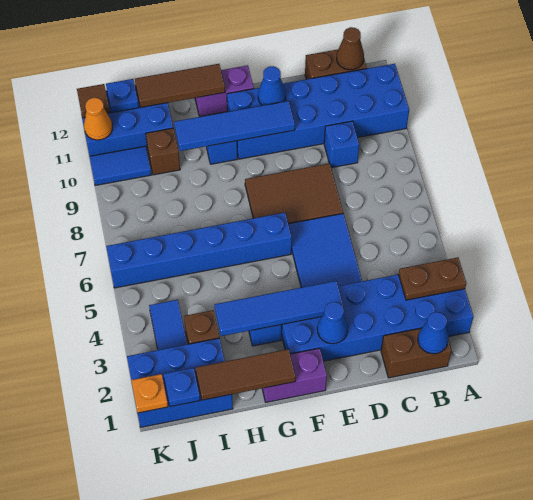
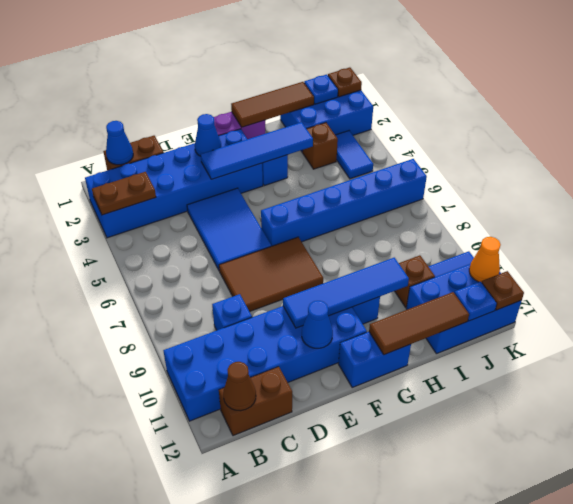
purple 1x2 brick [195,65,254,117] -> blue 1x2 brick [338,332,411,387]
orange 1x1 plate [131,374,168,413] -> brown 1x1 plate [328,67,362,97]
brown 1x1 tile [77,84,110,118] -> brown 1x1 plate [481,271,524,310]

